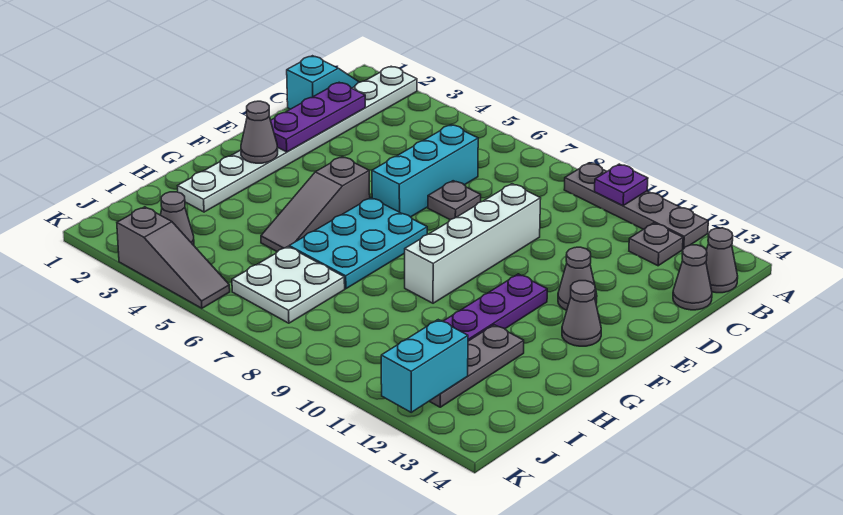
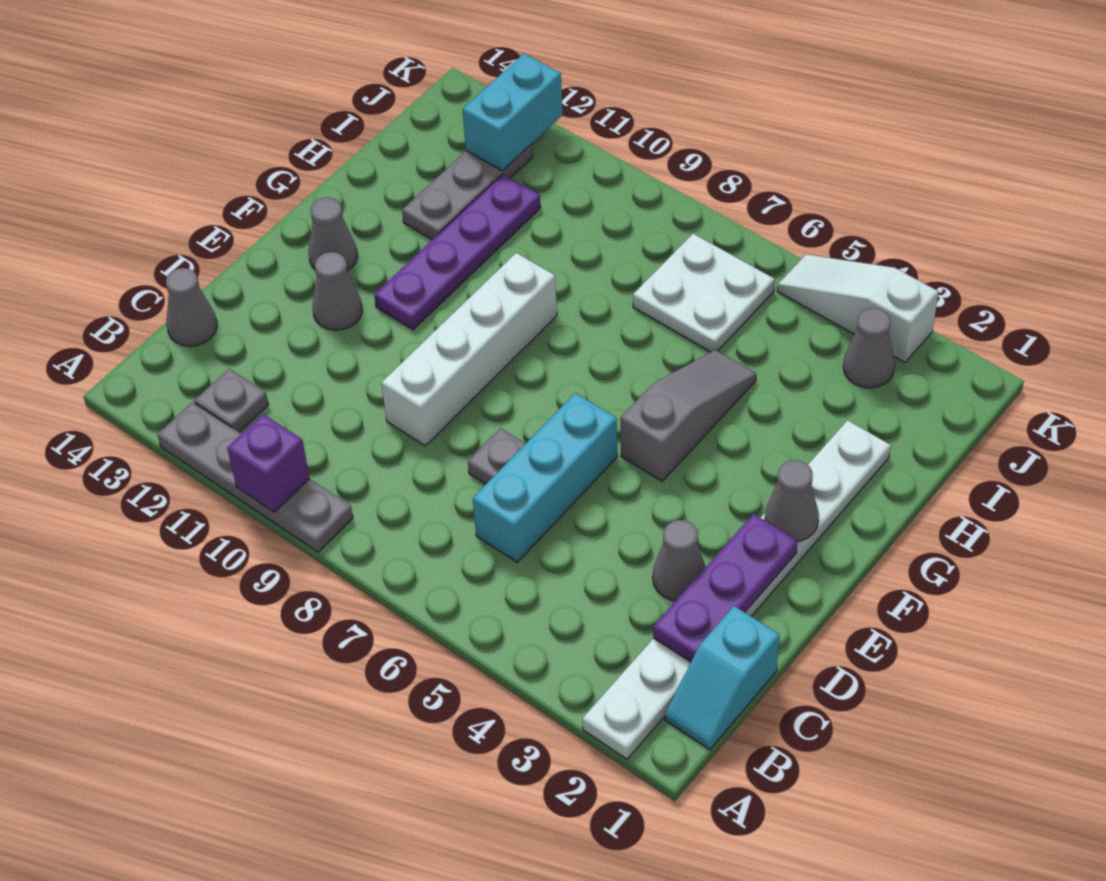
purple 1x1 plate [595,164,648,206] -> purple 1x1 brick [227,414,310,512]
grey 1x1 cone [706,228,738,293] -> grey 1x1 cone moved to [653,520,706,601]
cyan 2x3 plate [289,198,427,289] -> none
grey 1x3 slope [117,207,230,308] -> white 1x3 slope [777,254,938,362]

